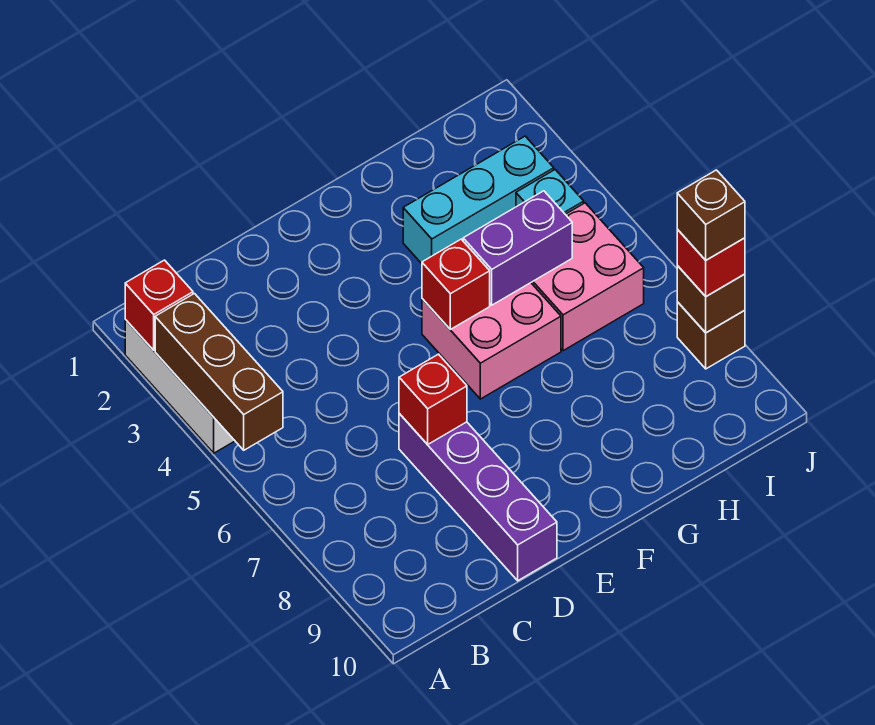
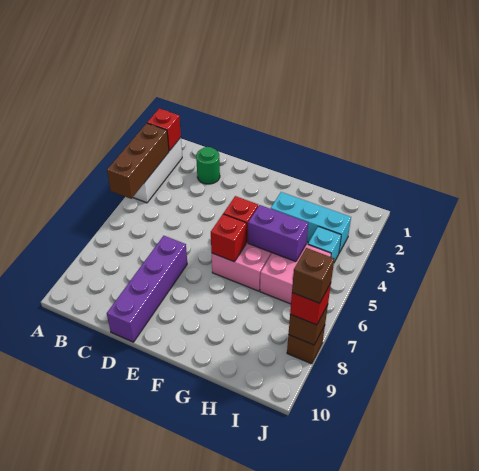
none -> green 1x1 round brick [196,147,220,184]
red 1x1 brick [399,354,467,444] -> red 1x1 brick moved to [211,214,246,262]

